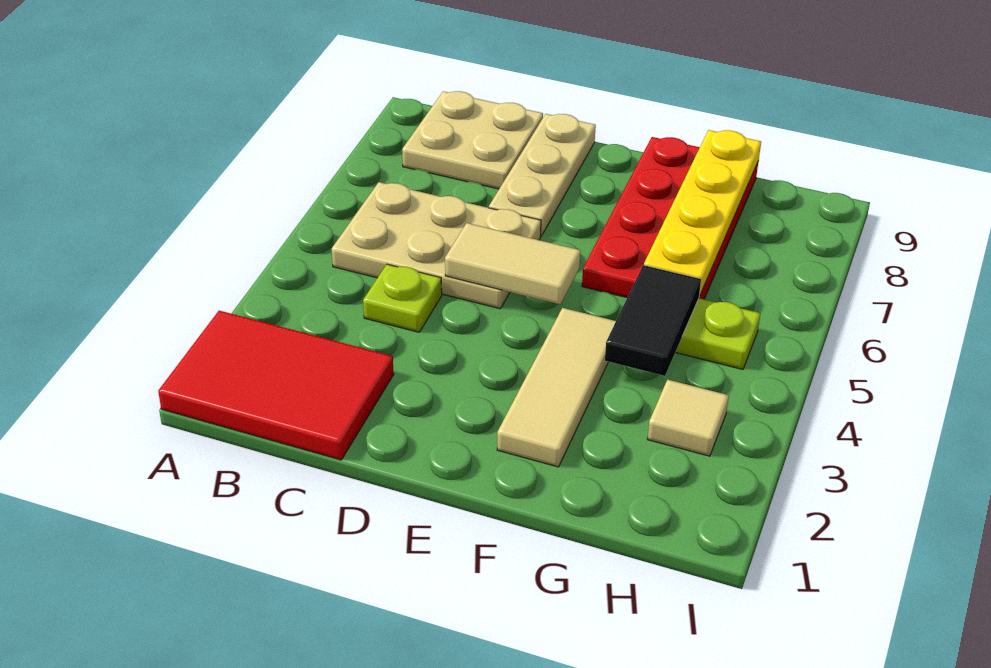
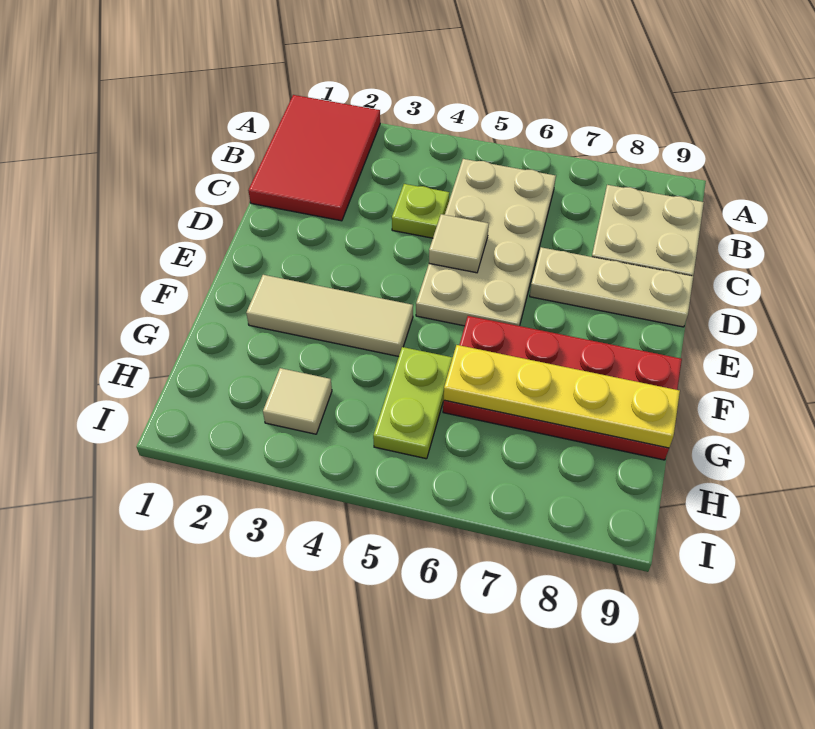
tan 2x3 plate [332,182,541,309] -> tan 2x4 plate [416,159,556,326]
tan 1x2 tile [445,223,580,304] -> tan 1x1 tile [429,214,489,273]
black 1x2 tile [605,265,701,376] -> none

